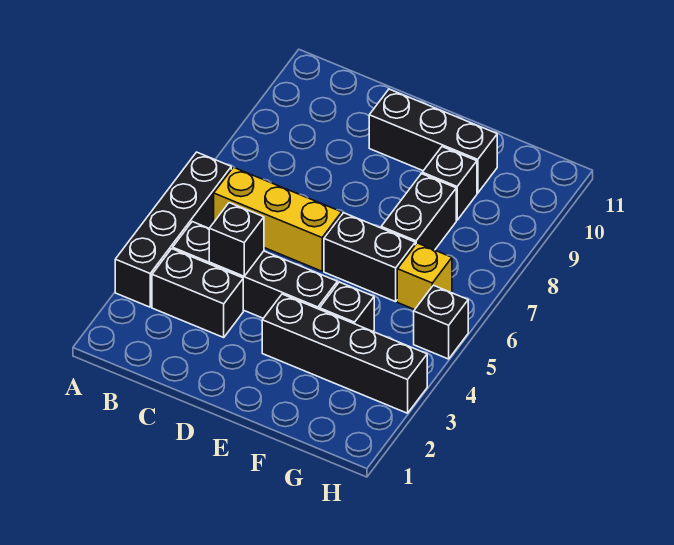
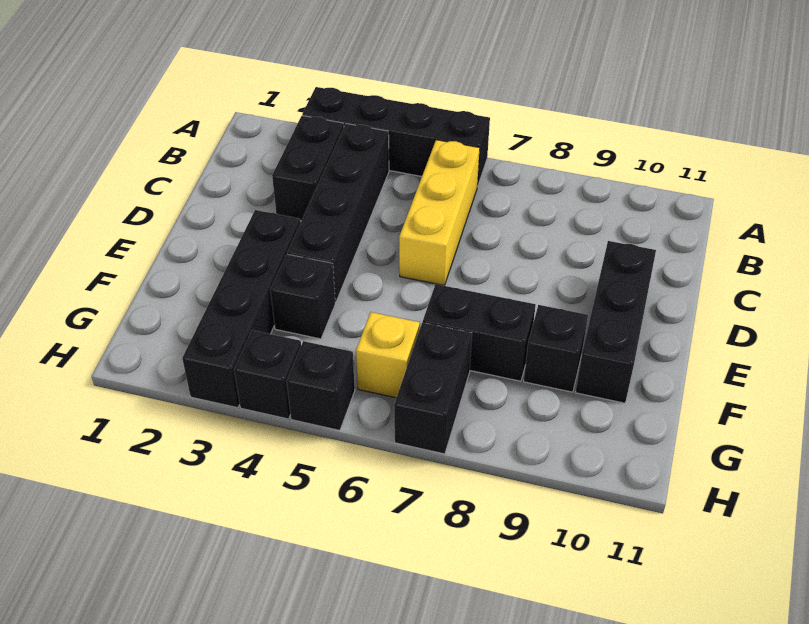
black 1x1 brick [209,203,264,276] -> black 1x1 brick moved to [234,330,301,419]
black 1x2 brick [324,213,415,302] -> black 1x2 brick moved to [394,323,472,454]

